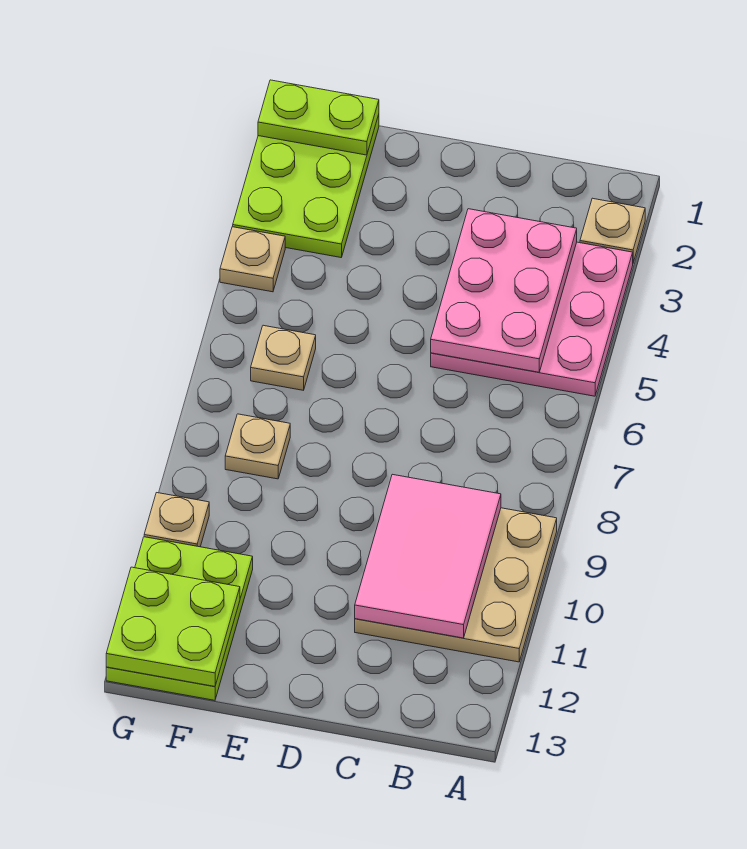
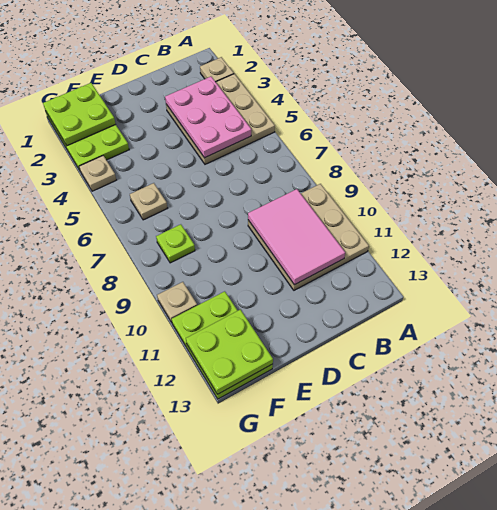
pink 3x3 plate [431,242,633,396] -> tan 3x3 plate [166,74,275,164]
lime 1x2 plate [258,80,379,155] -> lime 2x2 plate [43,83,116,146]
tan 1x1 plate [225,414,290,479] -> lime 1x1 plate [156,224,195,263]

